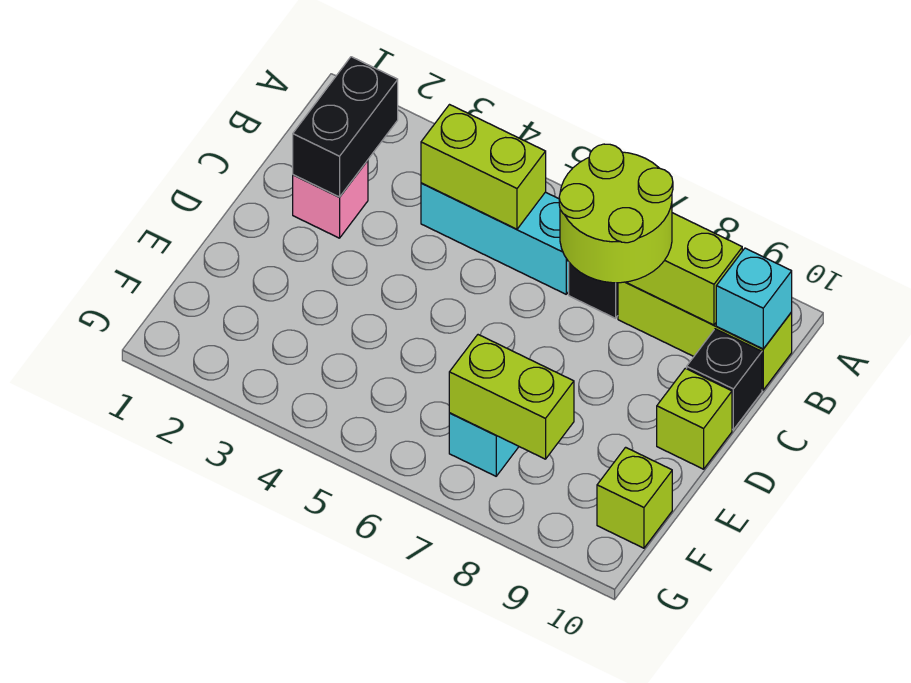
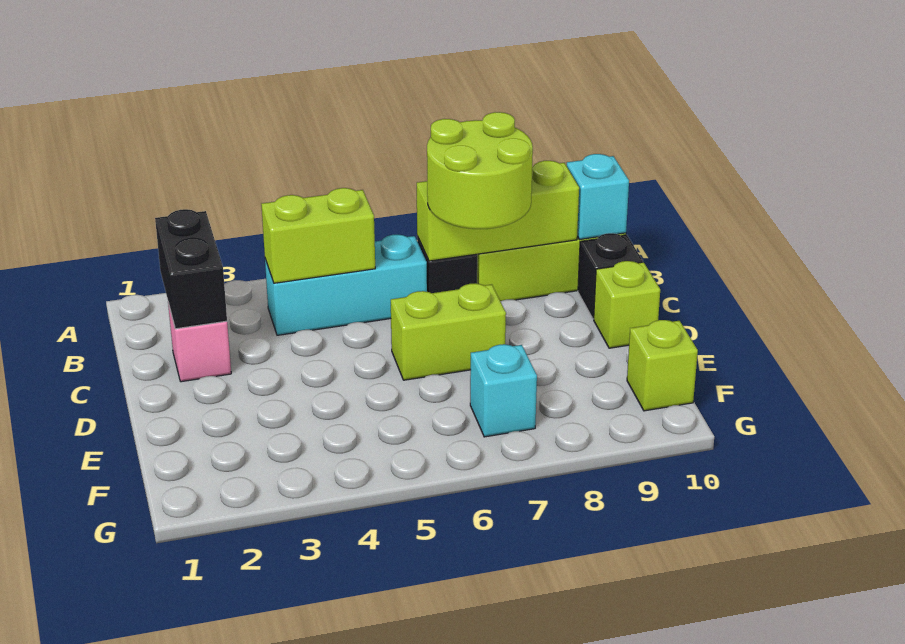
lime 1x2 brick [449,335,574,459] -> lime 1x2 brick moved to [391,283,506,380]

